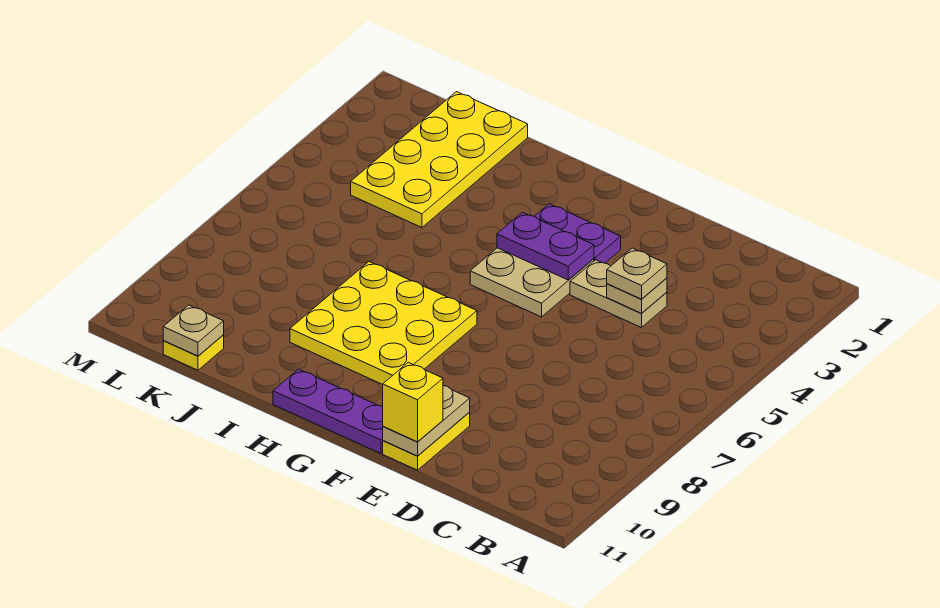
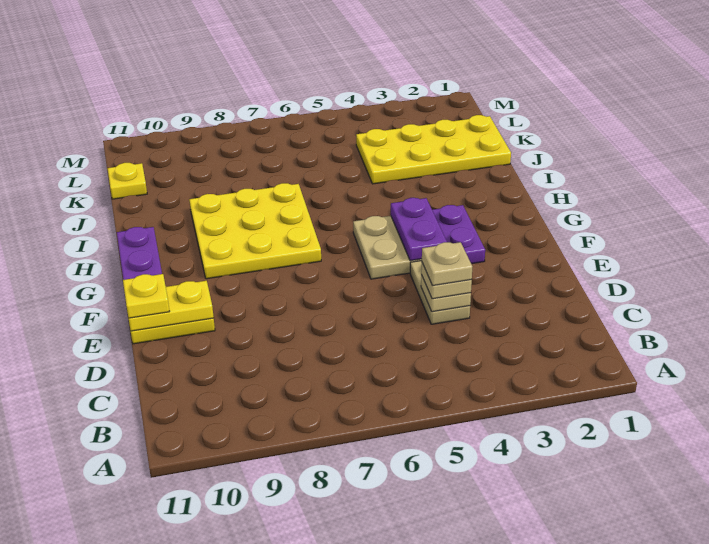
tan 1x2 plate [383,386,470,456] -> yellow 1x2 plate [129,281,214,331]
yellow 1x1 brick [383,362,443,442] -> yellow 1x1 plate [123,274,170,318]
tan 1x1 plate [163,305,224,356] -> tan 1x1 plate moved to [422,242,472,286]

